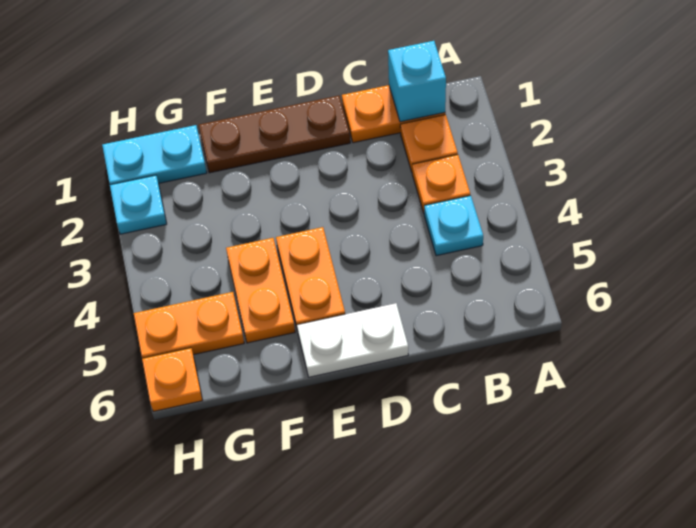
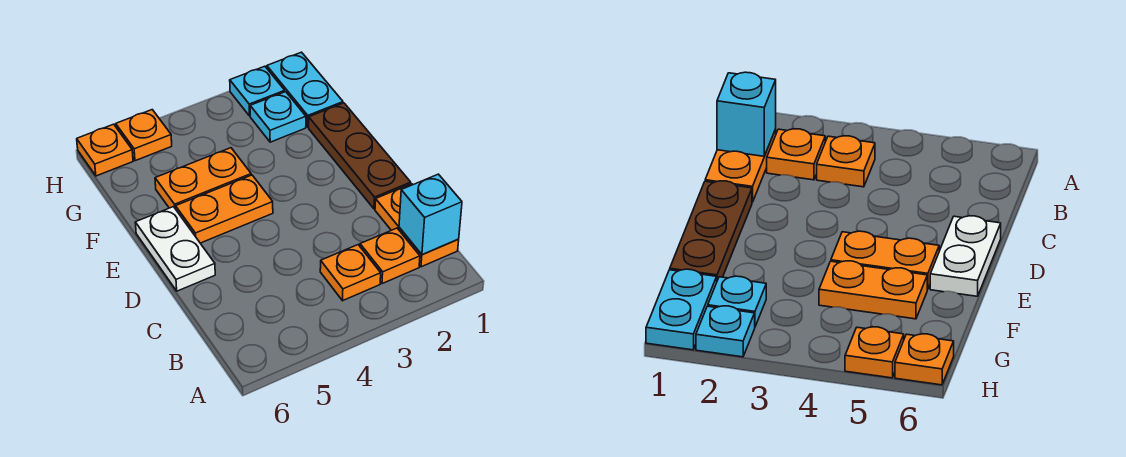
cyan 1x1 plate [424,196,483,256] -> cyan 1x1 plate moved to [250,92,306,142]
orange 1x2 plate [134,292,244,358] -> orange 1x1 plate [116,110,172,161]

